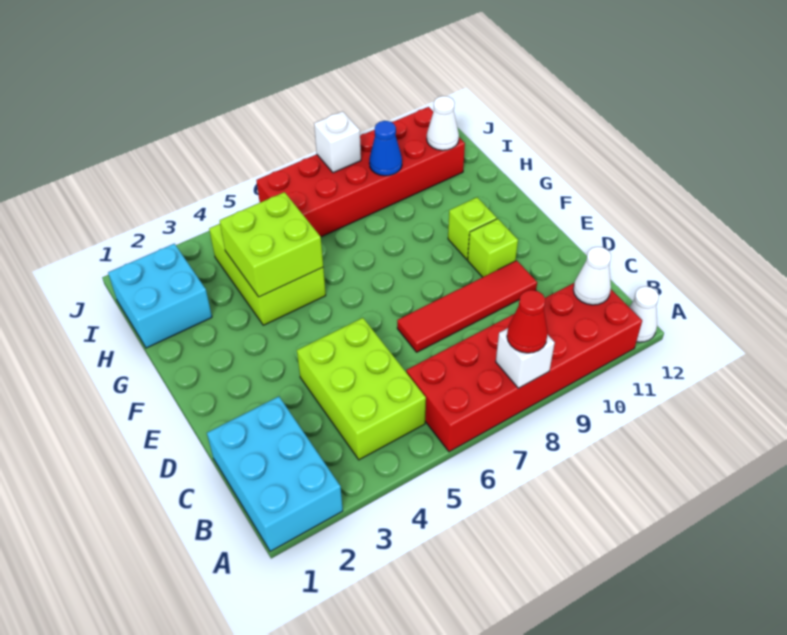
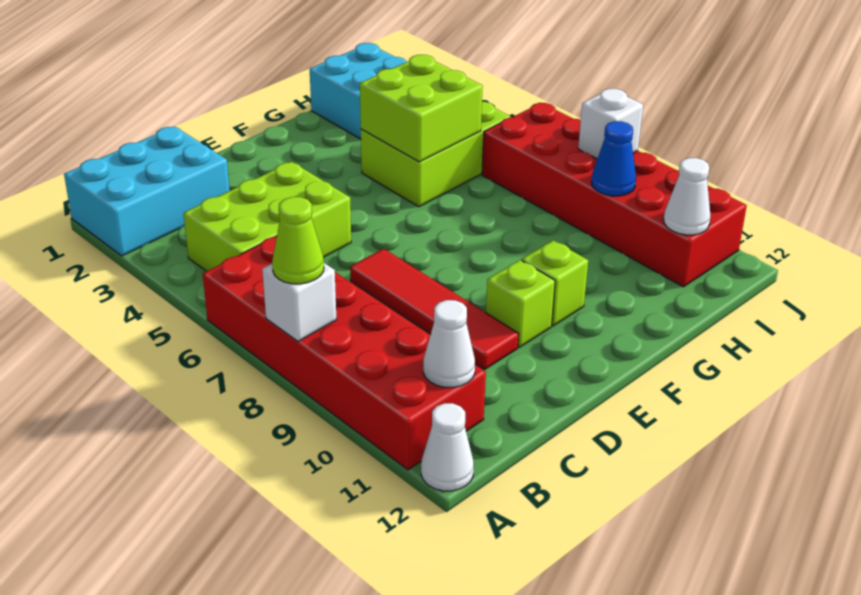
red 1x1 cone [507,290,548,353] -> lime 1x1 cone [272,197,324,284]

